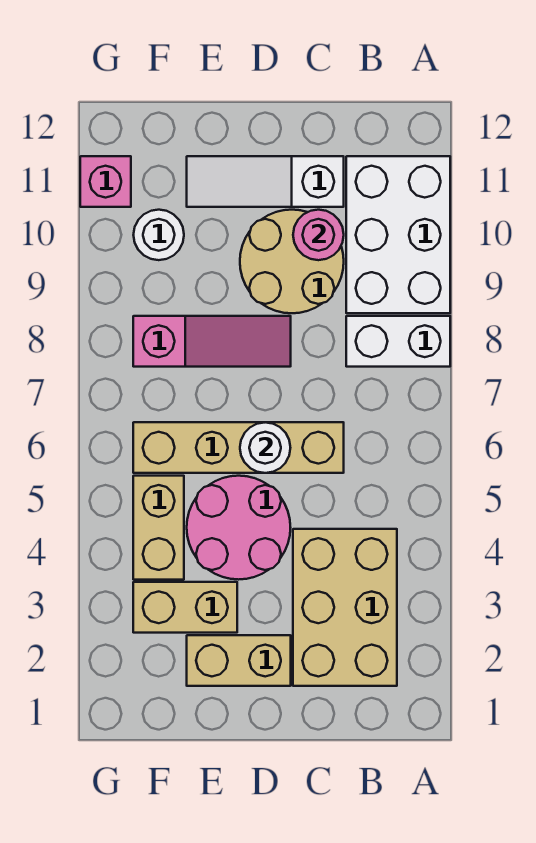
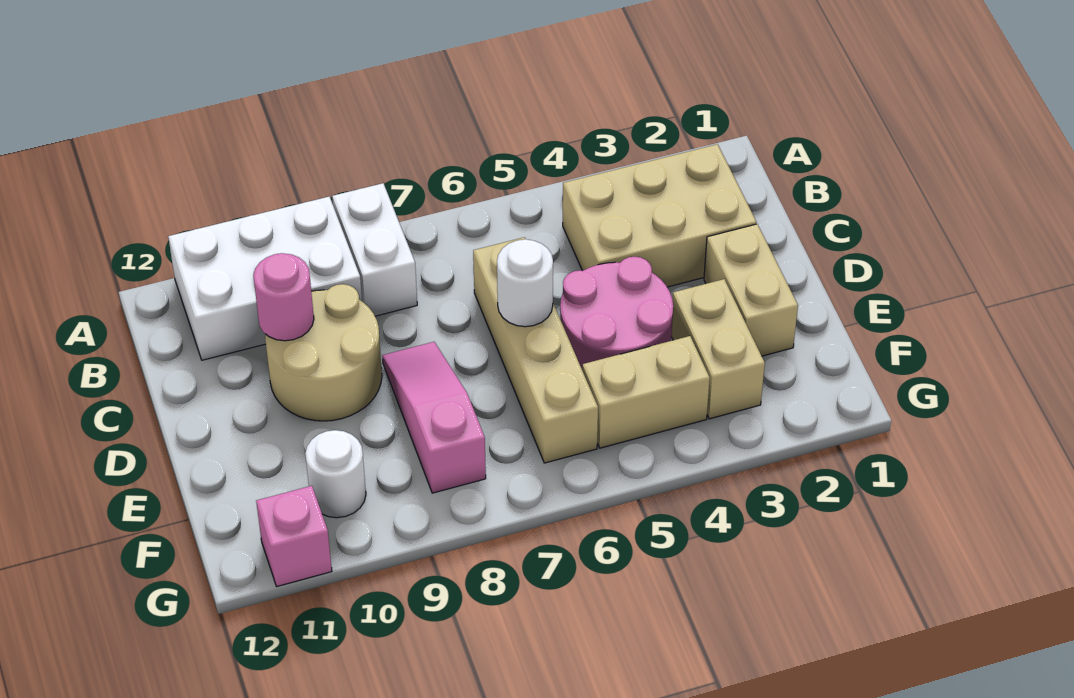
white 1x3 slope [187,156,344,207] -> none

